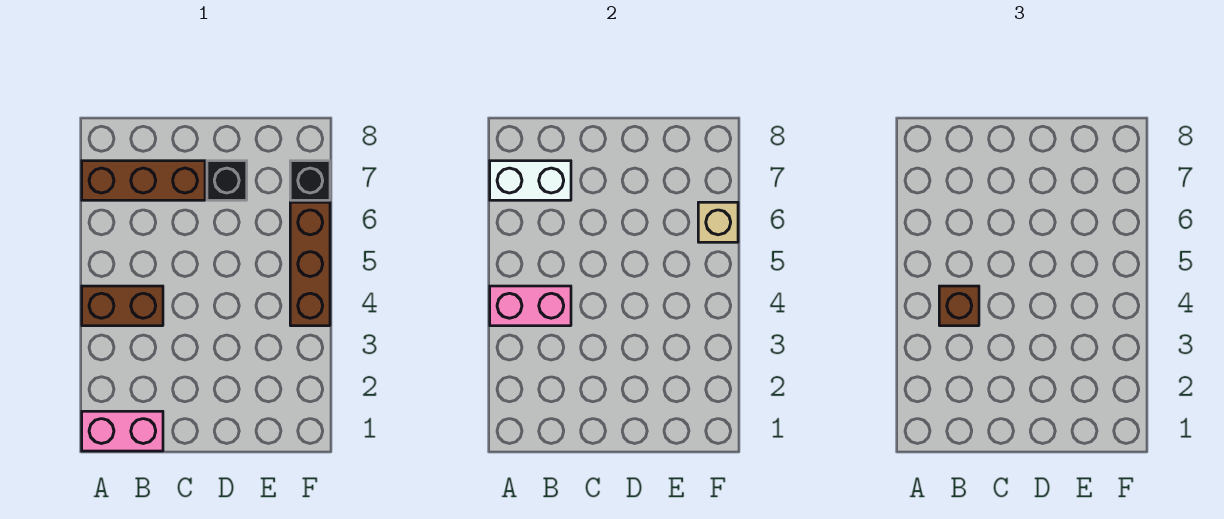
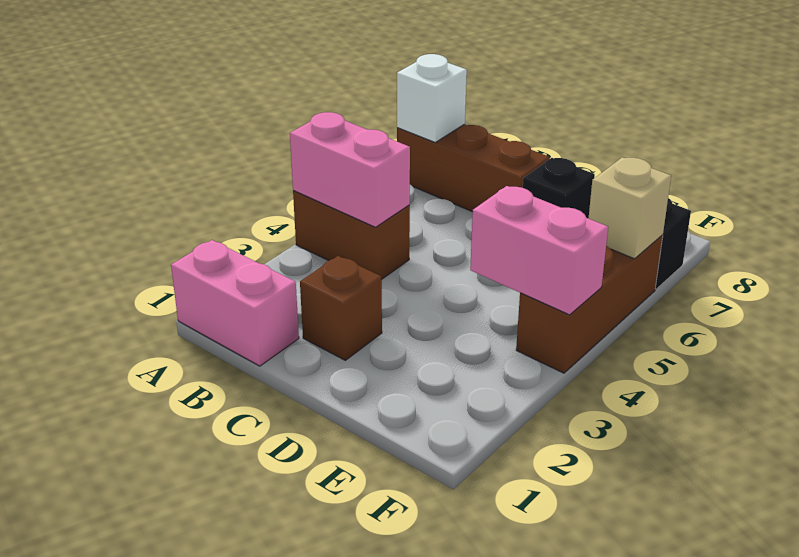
white 1x2 brick [490,161,571,200] -> white 1x1 brick [397,54,467,142]
brown 1x1 brick [939,286,979,326] -> brown 1x1 brick moved to [300,256,382,360]
none -> pink 1x2 brick [470,186,608,315]

